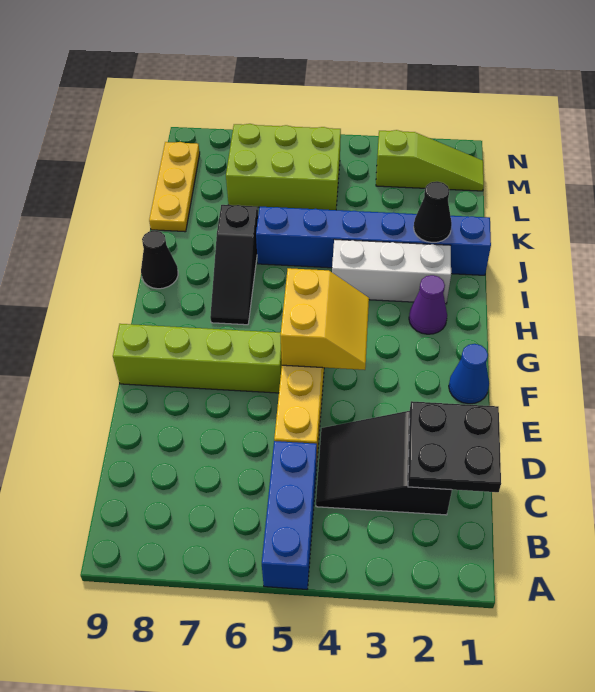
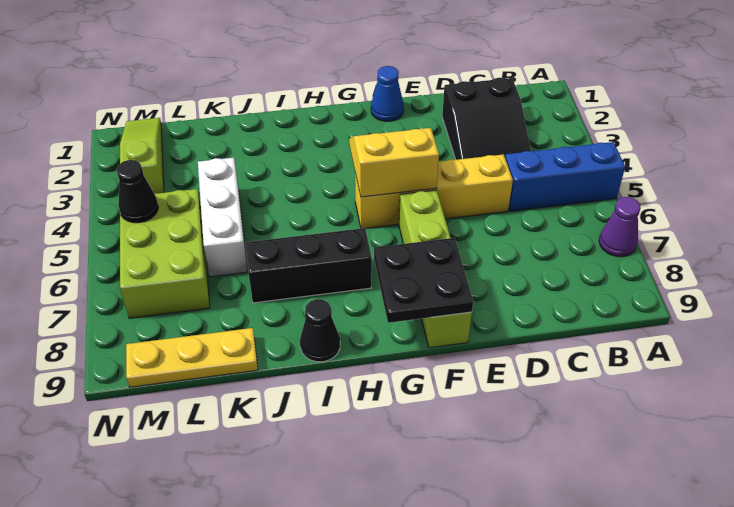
black 2x2 plate [408,401,501,492] -> black 2x2 plate moved to [374,238,473,323]
purple 1x1 cone [409,275,447,334] -> purple 1x1 cone moved to [599,197,641,257]
black 1x3 slope [210,205,258,325] -> black 1x3 brick [245,228,372,303]
white 1x3 brick [332,239,451,304] -> white 1x3 brick moved to [198,158,247,277]
blue 1x6 brick [256,207,491,275] -> none
black 1x1 cone [414,181,452,243] -> black 1x1 cone moved to [117,160,158,223]

